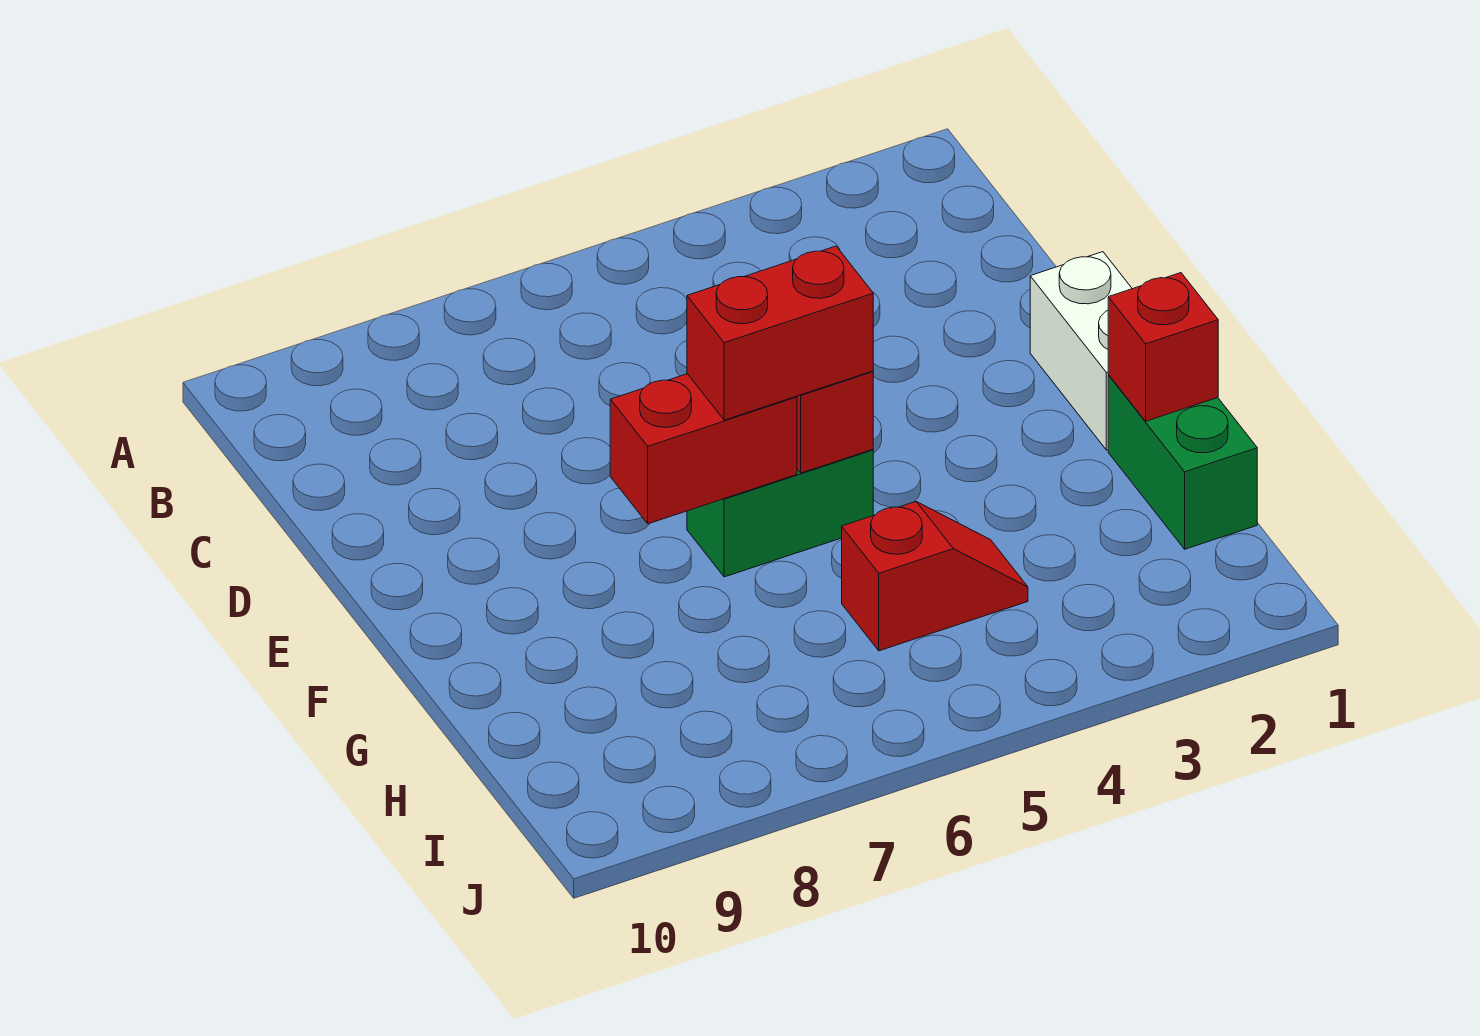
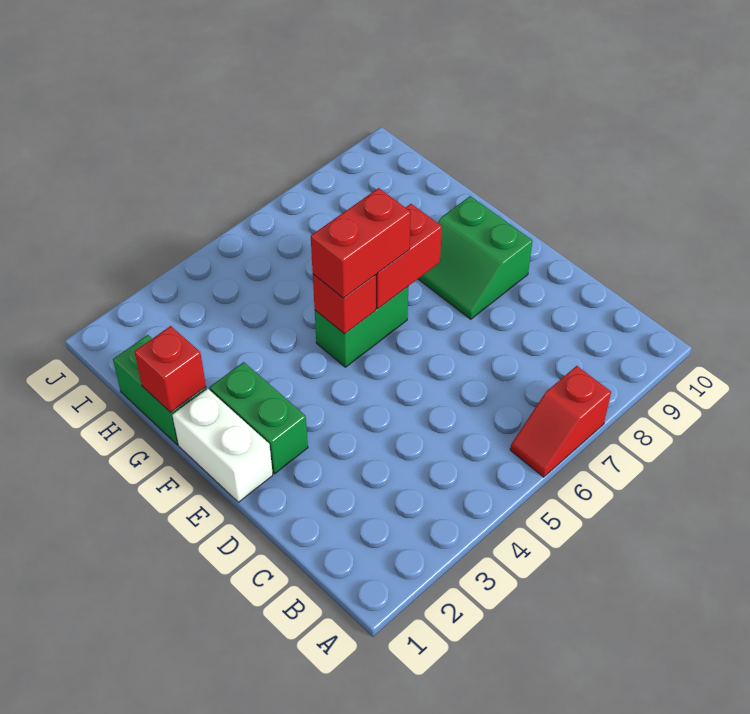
none -> green 1x2 brick [209,362,308,474]
none -> green 2x2 slope [418,196,532,319]
red 1x2 slope [842,502,1028,651] -> red 1x2 slope moved to [510,366,611,477]

